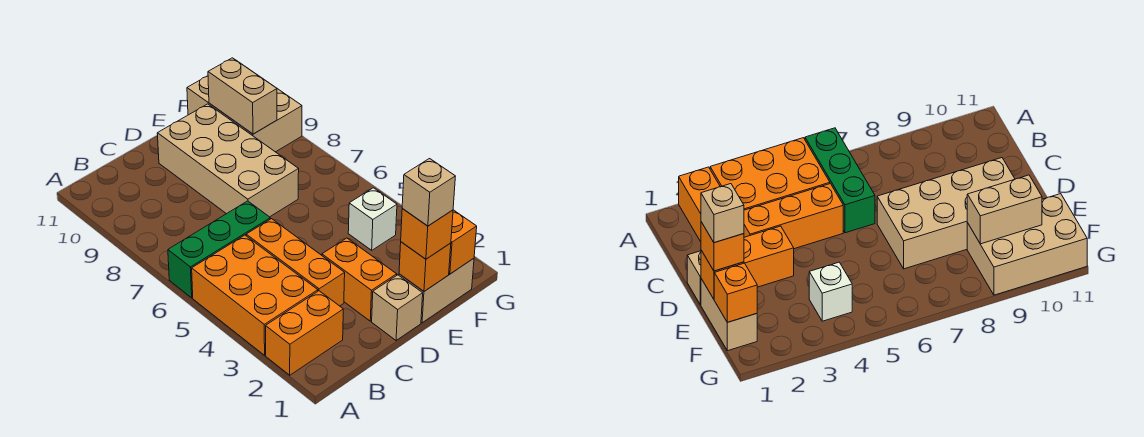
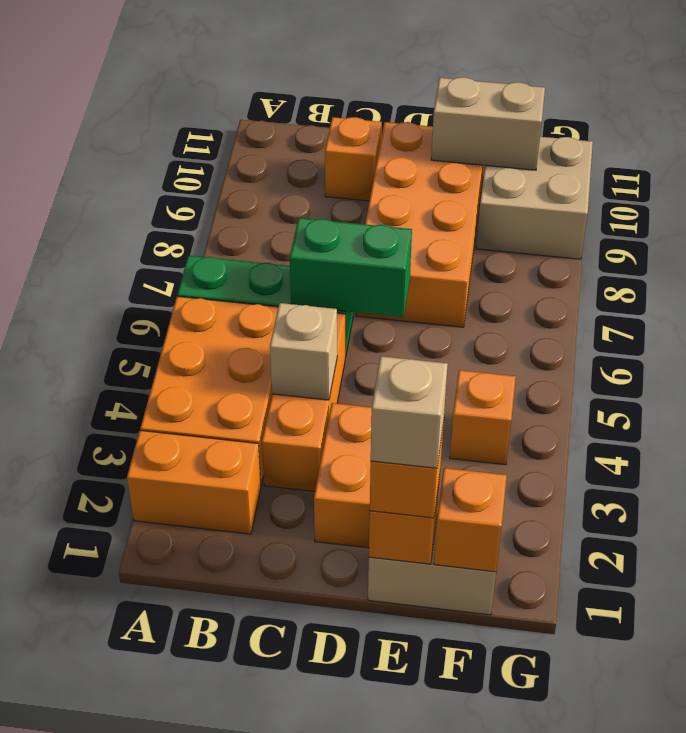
none -> green 1x2 brick [290,218,412,317]
none -> orange 1x1 brick [325,117,382,201]
tan 1x1 brick [372,275,423,341] -> tan 1x1 brick moved to [270,303,337,400]
tan 2x4 brick [157,104,299,217] -> orange 2x4 brick [356,122,484,327]
white 1x1 brick [348,188,397,250] -> orange 1x1 brick [450,370,516,465]
tan 2x3 brick [187,76,302,152] -> tan 2x2 brick [476,137,593,259]
tan 1x2 brick [208,58,277,134] -> tan 1x2 brick turned to [431,77,545,170]

